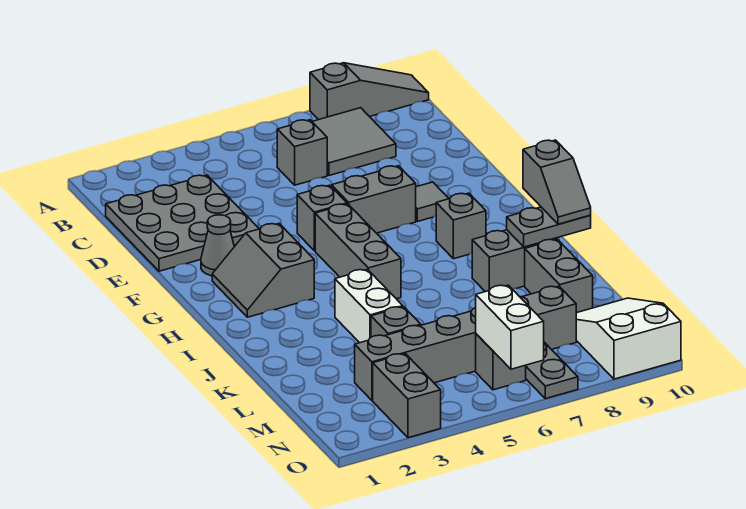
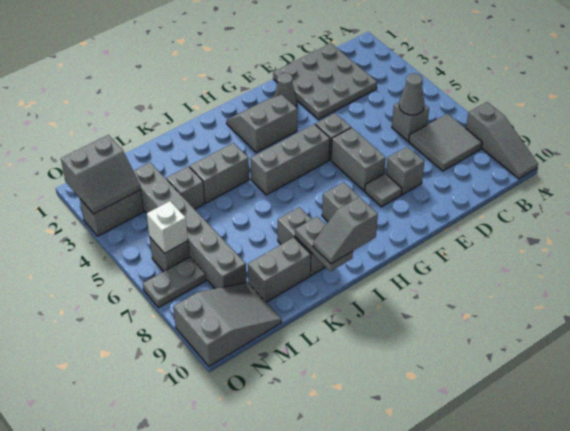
none -> grey 1x1 cone [399,73,424,115]
none -> grey 1x1 brick [386,147,424,195]
white 1x2 brick [335,270,403,343] -> grey 1x2 brick [190,143,249,203]
white 2x3 slope [576,298,681,379] -> grey 2x3 slope [173,282,281,366]
none -> grey 2x2 slope [61,135,141,214]
white 1x2 brick [476,285,544,369] -> white 1x1 brick [147,201,188,253]

